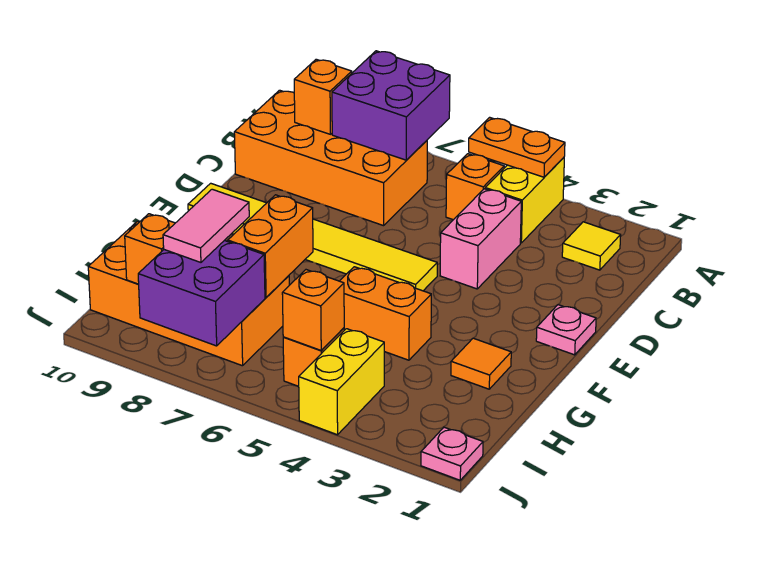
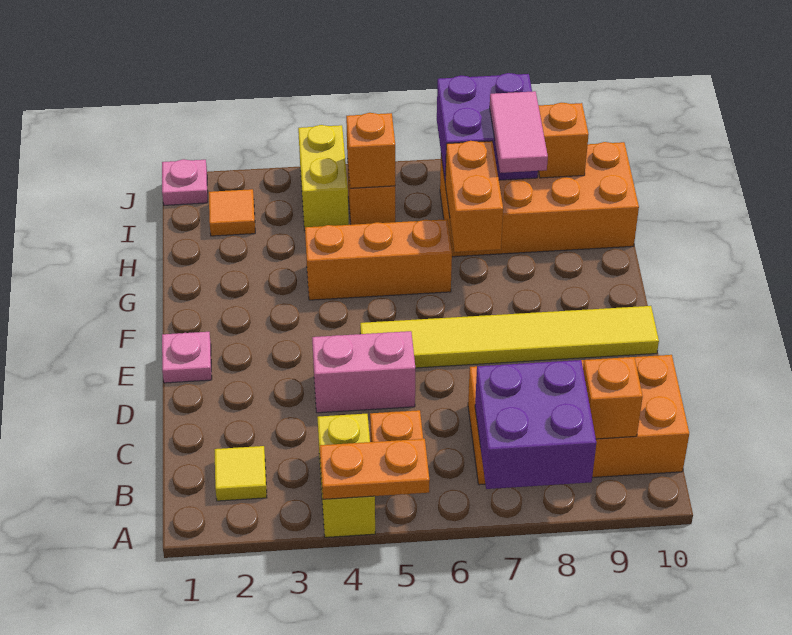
pink 1x2 brick [440,189,521,289] -> pink 1x2 brick turned to [312,331,415,413]
orange 1x1 tile [451,338,511,389] -> orange 1x1 tile moved to [209,189,255,236]
orange 1x2 brick [340,267,431,360] -> orange 1x3 brick [305,219,452,300]

